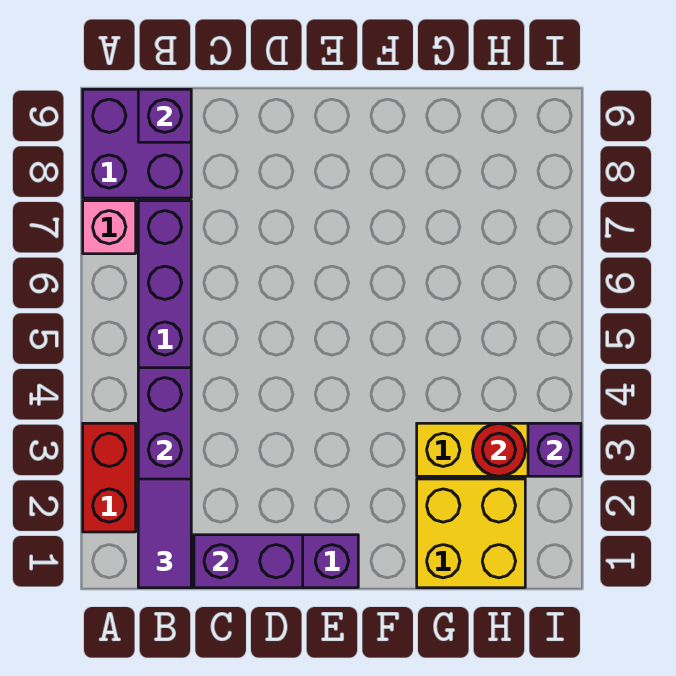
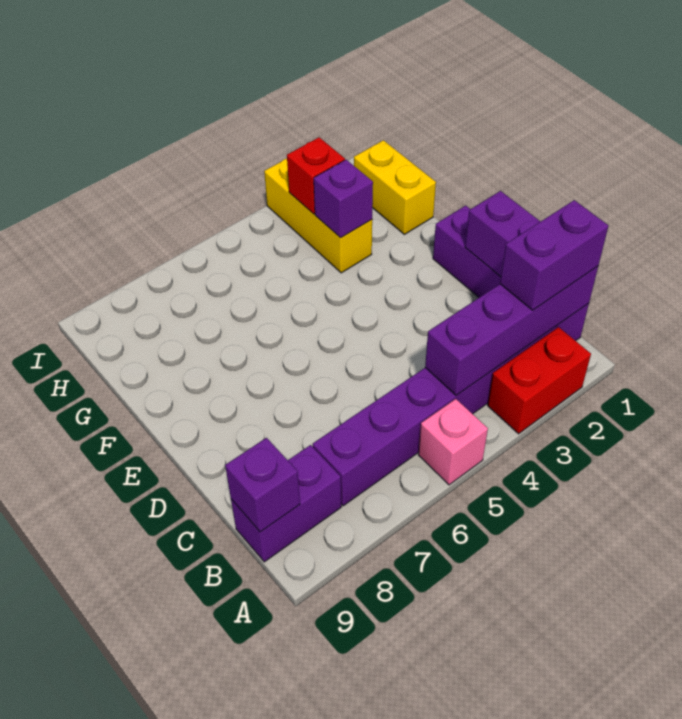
pink 1x1 brick [83,201,136,254] -> pink 1x1 brick moved to [418,399,488,485]
purple 2x2 brick [83,89,191,198] -> purple 1x2 brick [231,445,341,562]
purple 1x2 tile [138,479,191,588] -> purple 1x2 brick [500,200,608,310]
yellow 2x2 brick [417,479,525,588] -> yellow 1x2 brick [354,140,436,234]
red 1x1 round brick [473,423,525,476] -> red 1x1 brick [287,137,345,214]
purple 1x1 brick [528,423,581,476] -> purple 1x1 brick moved to [314,160,373,238]

